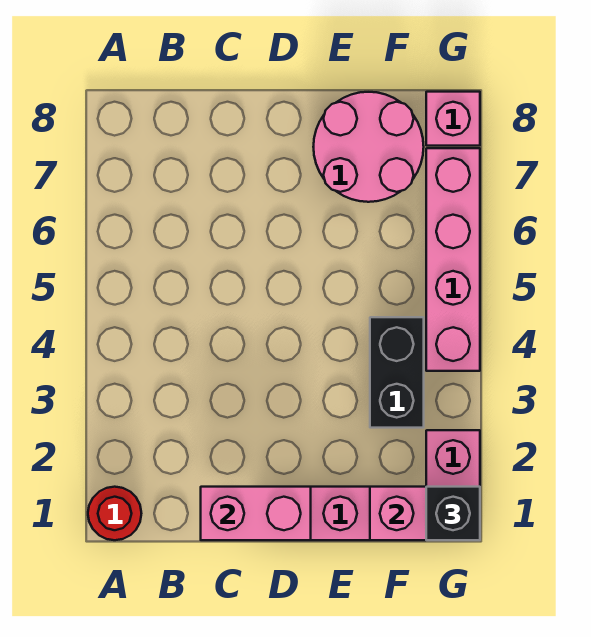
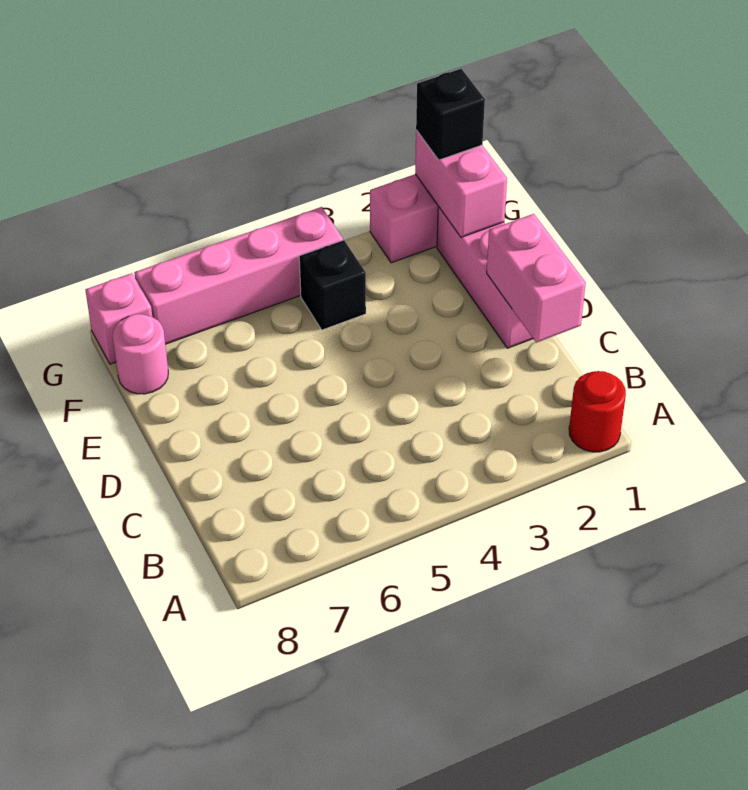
pink 2x2 round brick [313,92,424,202] -> pink 1x1 round brick [113,314,168,394]
black 1x2 brick [370,317,424,428] -> black 1x1 brick [299,240,366,330]

